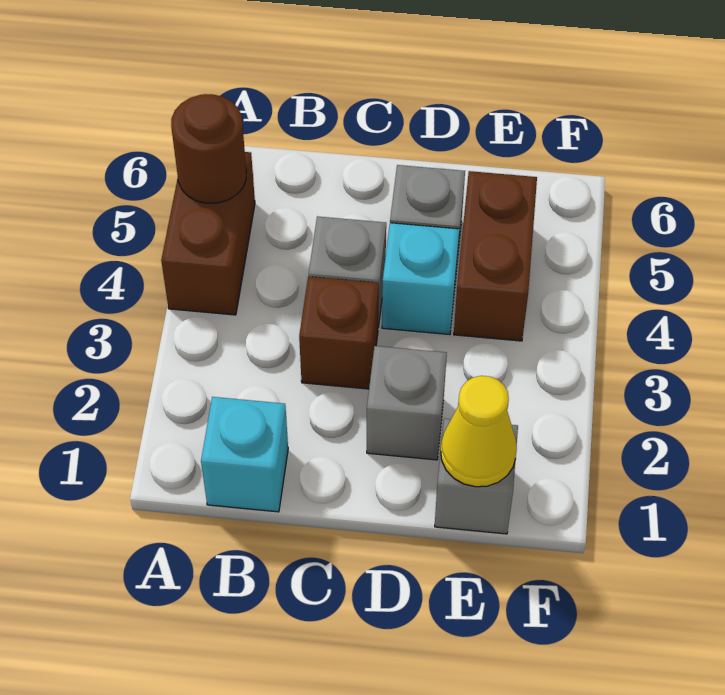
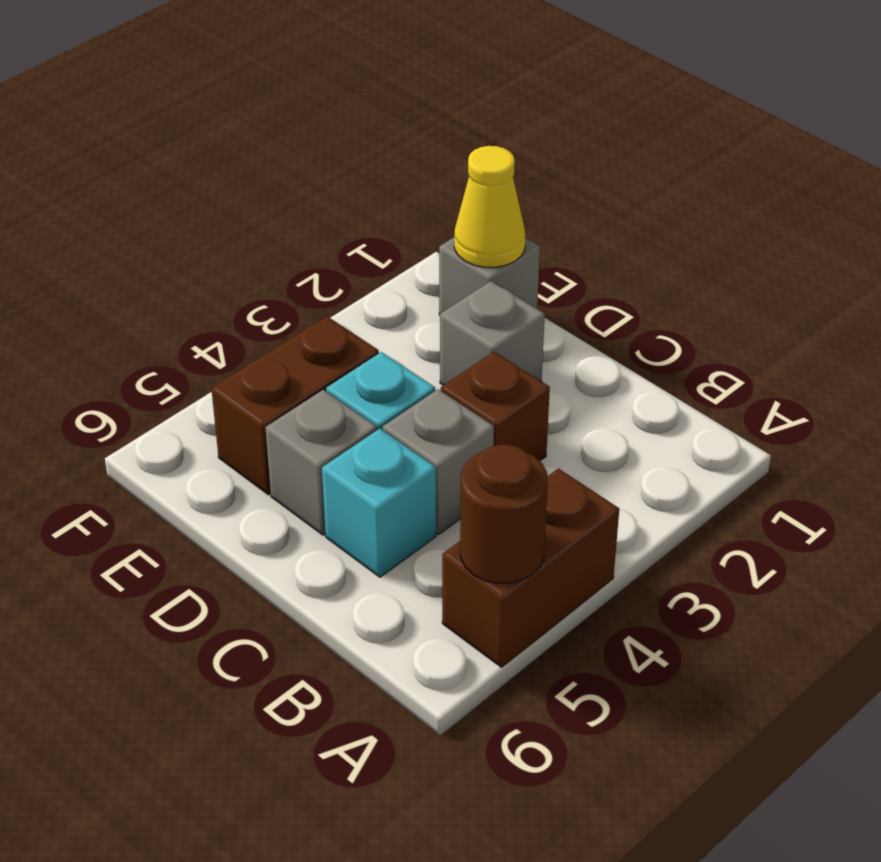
cyan 1x1 brick [201,397,288,512] -> cyan 1x1 brick moved to [322,429,436,577]

